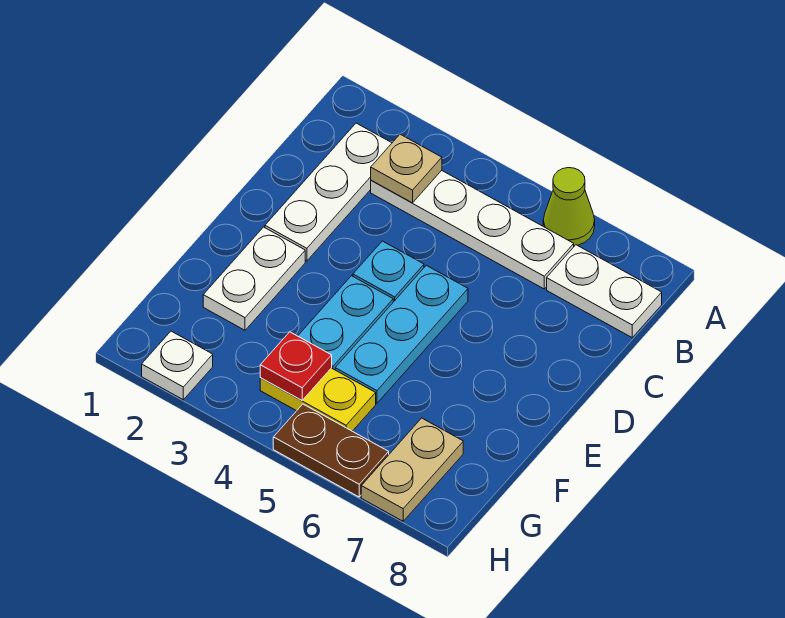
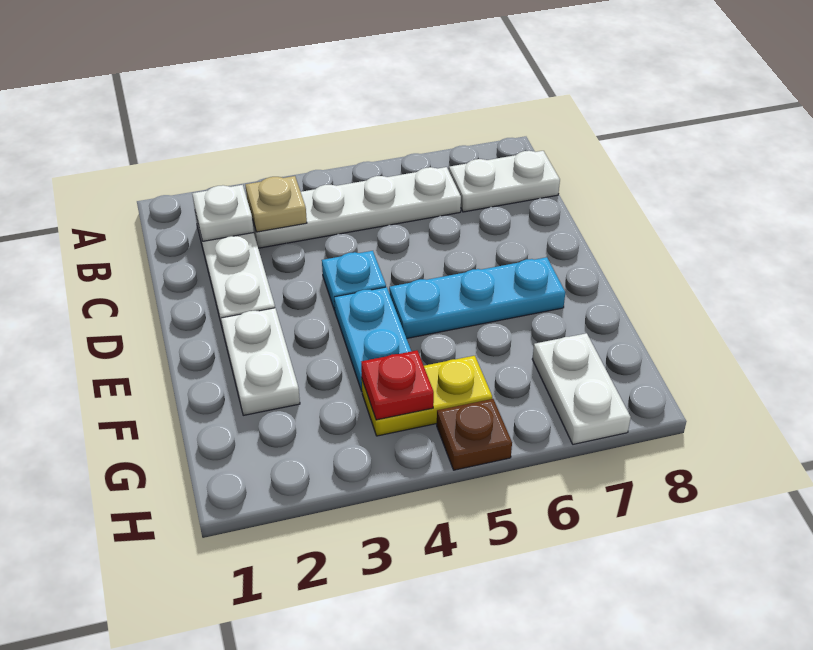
lime 1x1 cone [543,168,595,246] -> none
cyan 1x3 plate [335,265,468,403] -> cyan 1x3 plate turned to [389,257,565,339]
tan 1x2 plate [361,418,463,521] -> white 1x2 plate [532,333,631,444]
white 1x1 plate [142,331,213,400] -> white 1x1 plate moved to [192,185,254,241]
brown 1x2 plate [273,404,389,497] -> brown 1x1 plate [437,399,512,470]

